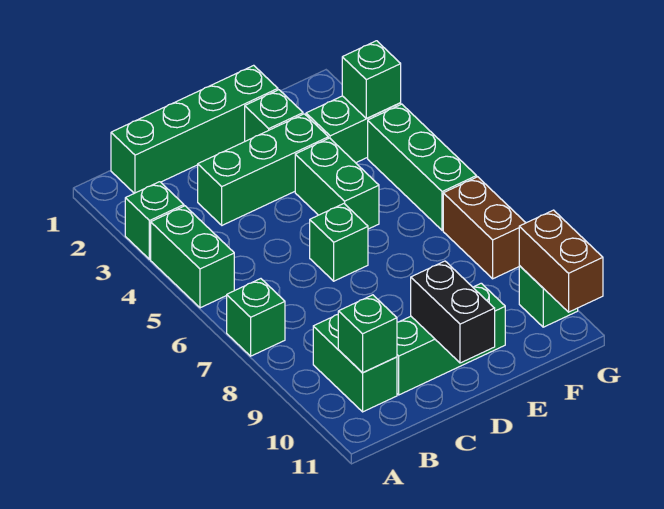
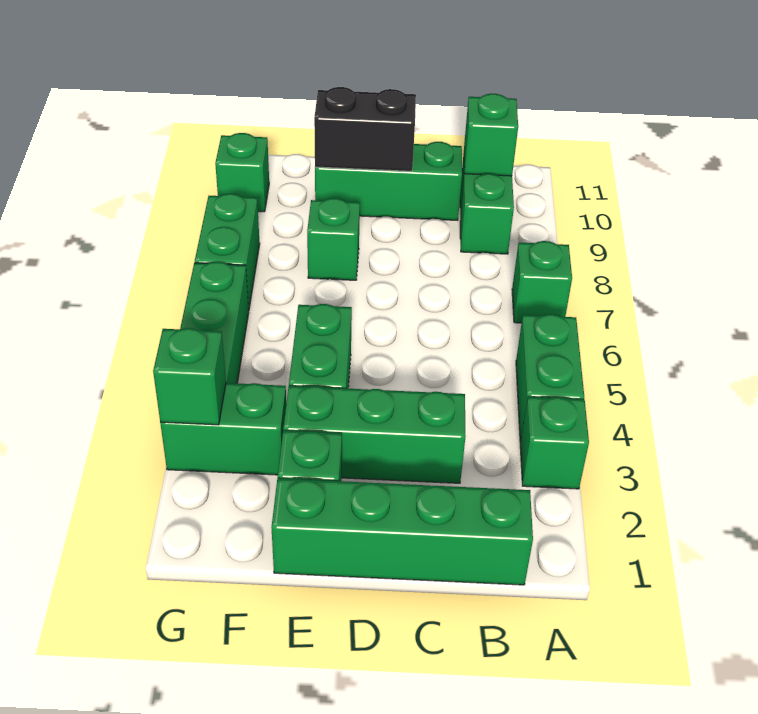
green 1x1 brick [310,204,368,281] -> green 1x1 brick moved to [307,198,360,280]
black 1x2 brick [411,261,495,363] -> black 1x2 brick turned to [314,87,416,171]
brown 1x2 brick [443,177,526,279] -> green 1x2 brick [195,194,260,308]
brown 1x2 brick [519,210,603,312] -> none

